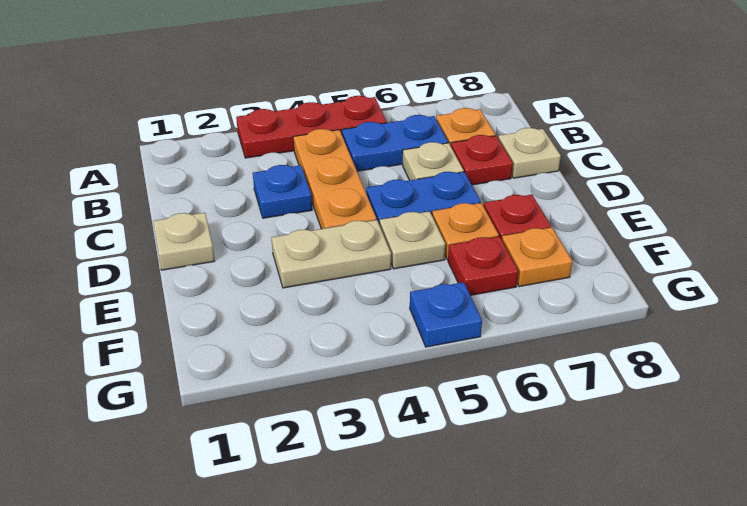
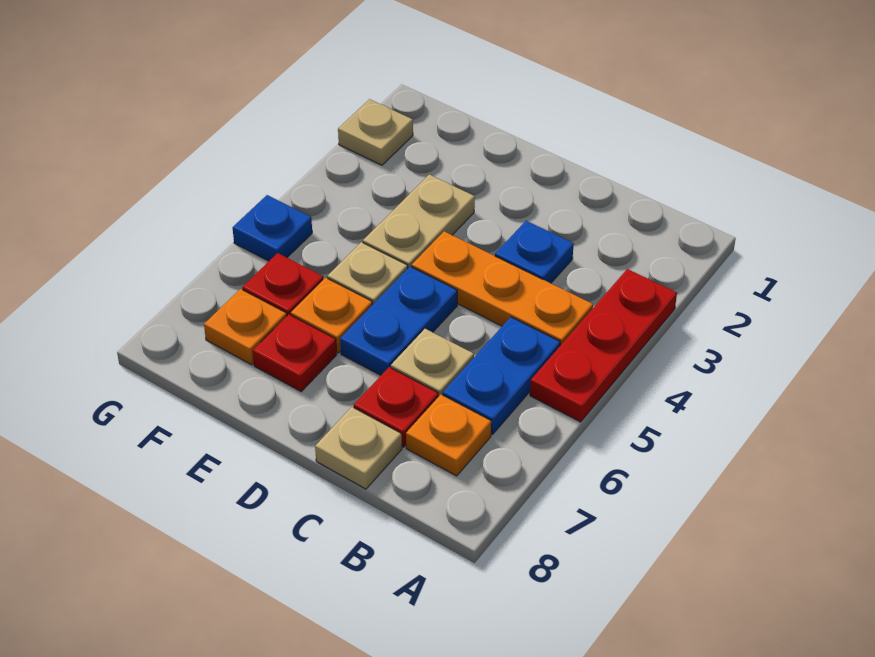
tan 1x1 plate [153,213,215,270] -> tan 1x1 plate moved to [338,99,413,165]

